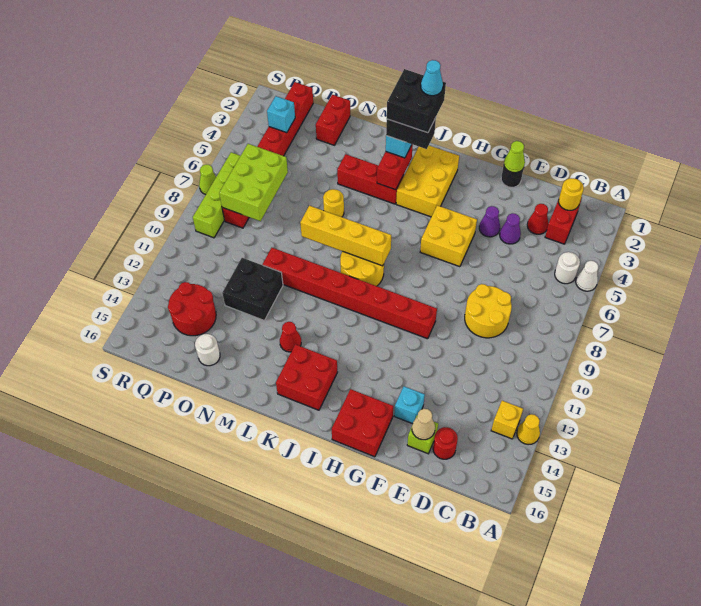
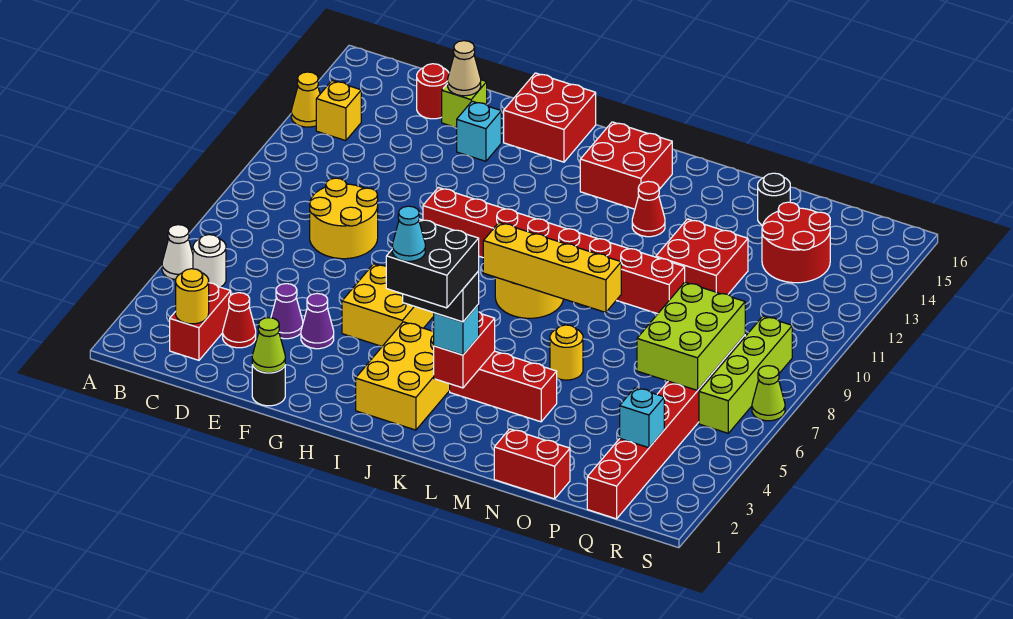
black 2x2 brick [222,258,283,320] -> red 2x2 brick [656,219,748,294]
red 1x2 brick [316,95,350,145] -> red 1x2 brick turned to [494,429,570,499]
white 1x1 round brick [195,334,220,366] -> black 1x1 round brick [758,173,790,226]

